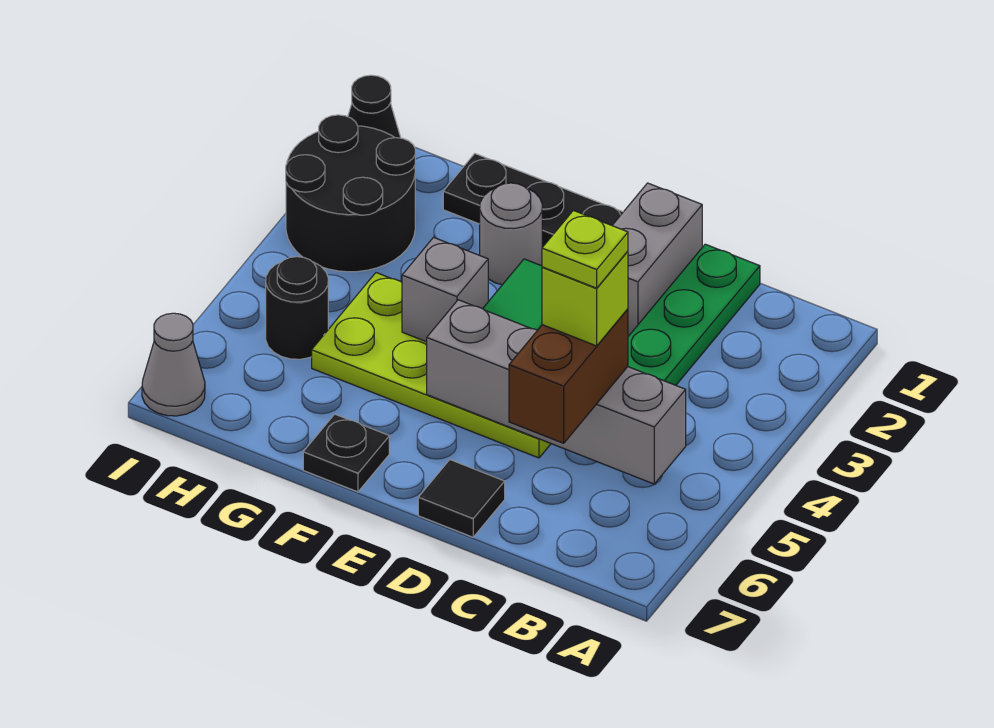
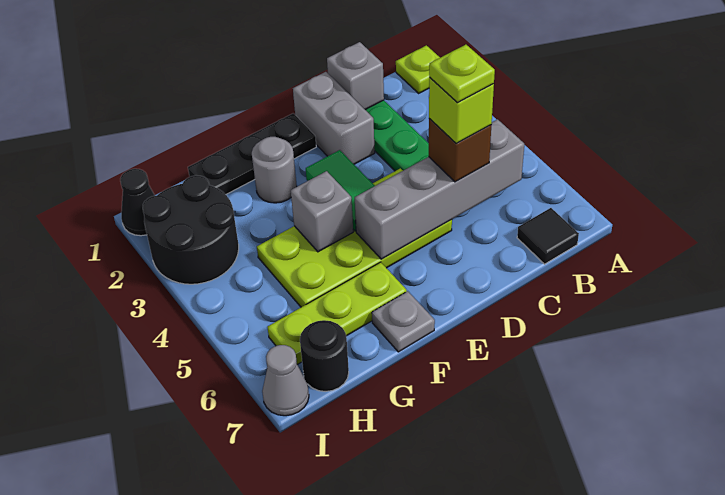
none -> lime 1x1 plate [396,45,440,93]
none -> grey 1x1 brick [327,42,384,110]
brown 1x2 brick [509,309,628,443] -> brown 1x1 brick [429,119,491,182]
black 1x1 tile [418,460,505,537] -> black 1x1 tile moved to [517,208,579,264]
none -> lime 1x3 plate [267,262,407,365]
black 1x1 plate [303,414,389,492] -> grey 1x1 plate [372,291,435,352]
black 1x1 round brick [266,257,328,359] -> black 1x1 round brick moved to [300,320,349,392]

